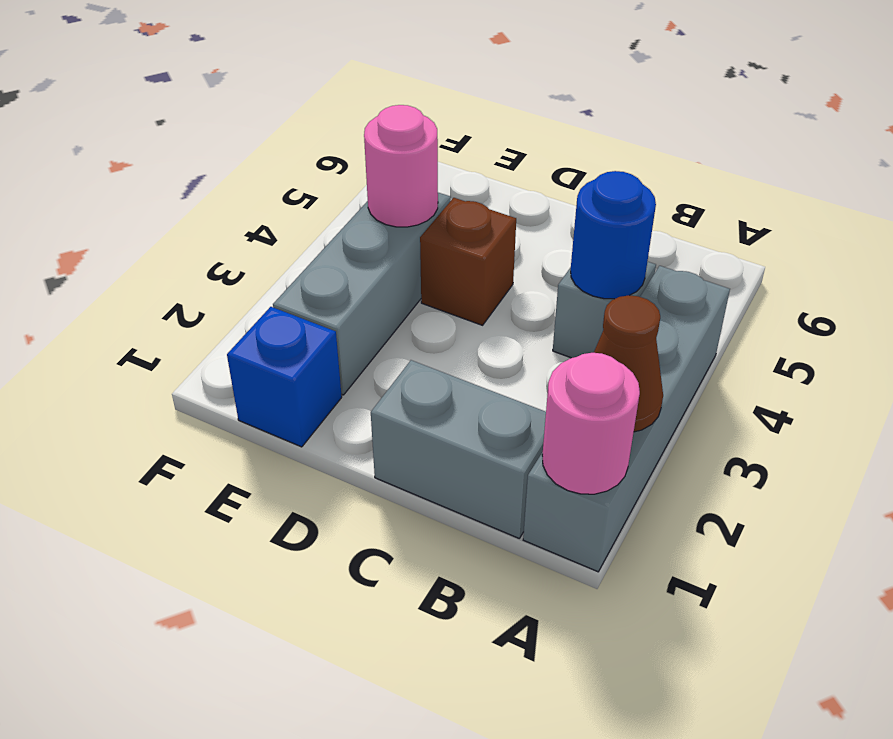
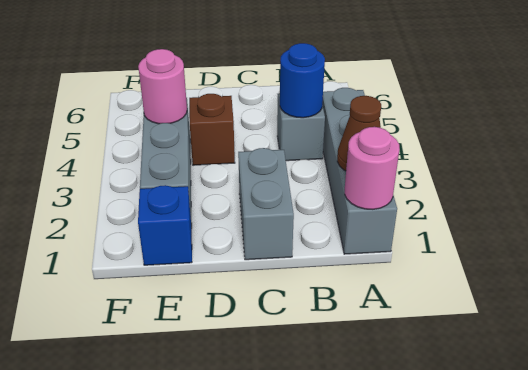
grey 1x2 brick [371,360,546,538] -> grey 1x2 brick turned to [238,148,294,260]

